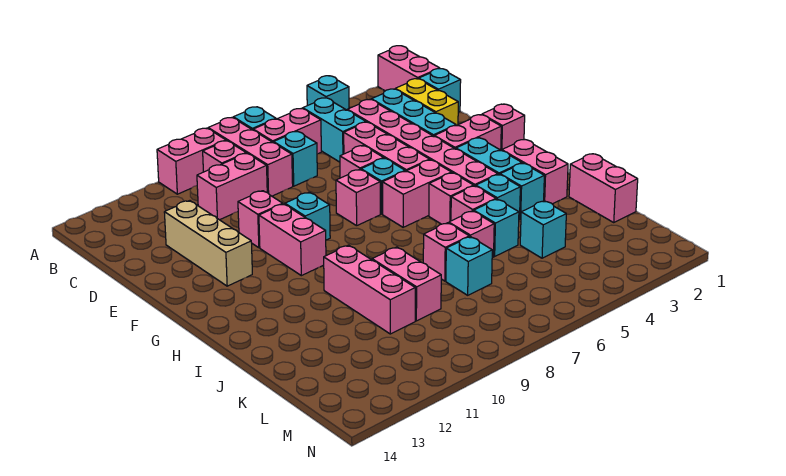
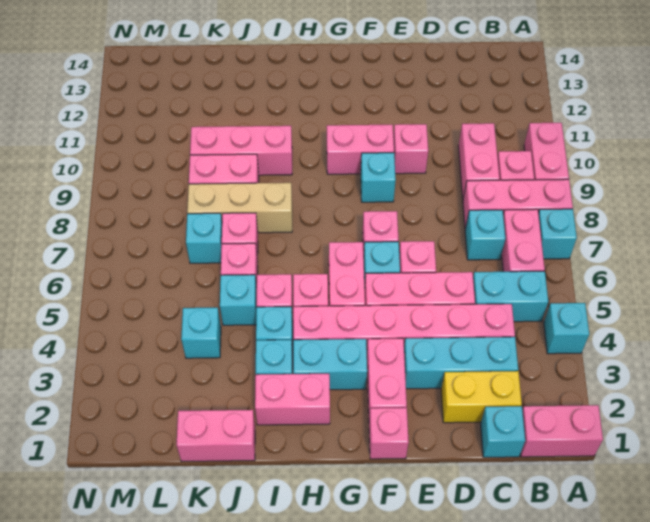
tan 1x3 brick [164,201,252,286] -> tan 1x3 brick moved to [187,183,292,233]

